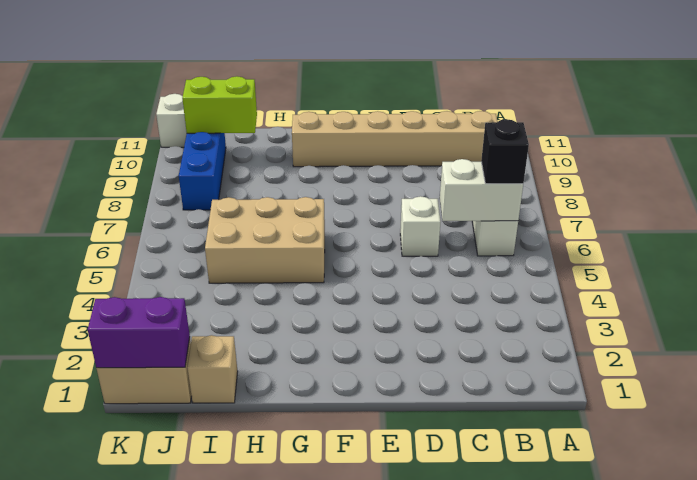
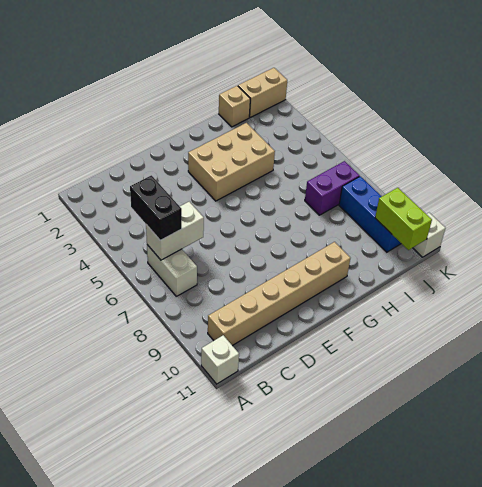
black 1x1 brick [481,119,529,184] -> black 1x2 brick [130,175,182,240]
white 1x1 brick [400,196,441,256] -> white 1x1 brick moved to [201,335,239,384]
tan 2x3 brick [205,197,325,283] -> tan 2x3 brick moved to [188,123,275,201]
lime 1x2 brick [182,76,257,133] -> lime 1x2 brick turned to [375,188,432,250]
purple 1x2 brick [88,297,190,368] -> purple 1x2 brick moved to [305,161,360,215]

